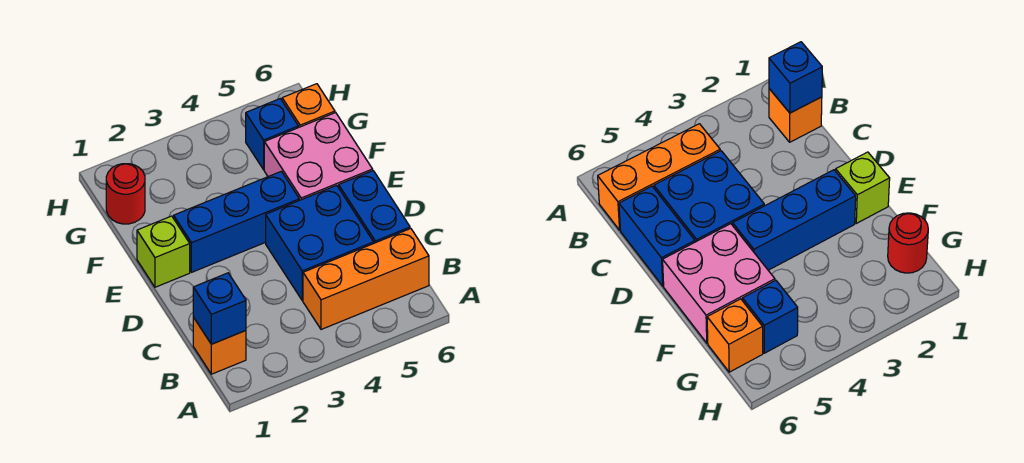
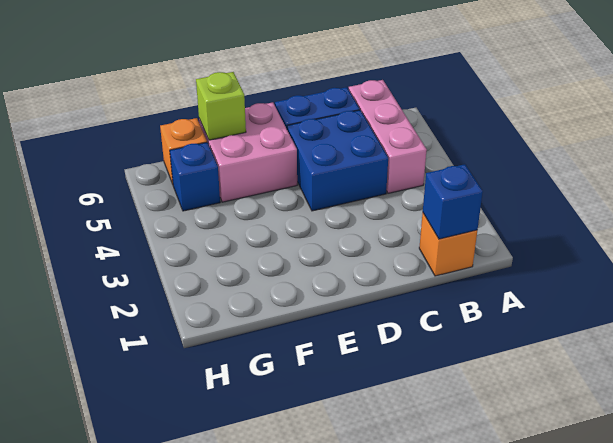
orange 1x3 brick [303,229,429,330] -> pink 1x3 brick [349,80,427,193]
lime 1x1 brick [137,216,190,287] -> lime 1x1 brick moved to [196,72,246,140]
blue 1x3 brick [174,171,299,272] -> none
red 1x1 round brick [106,164,145,224] -> none

